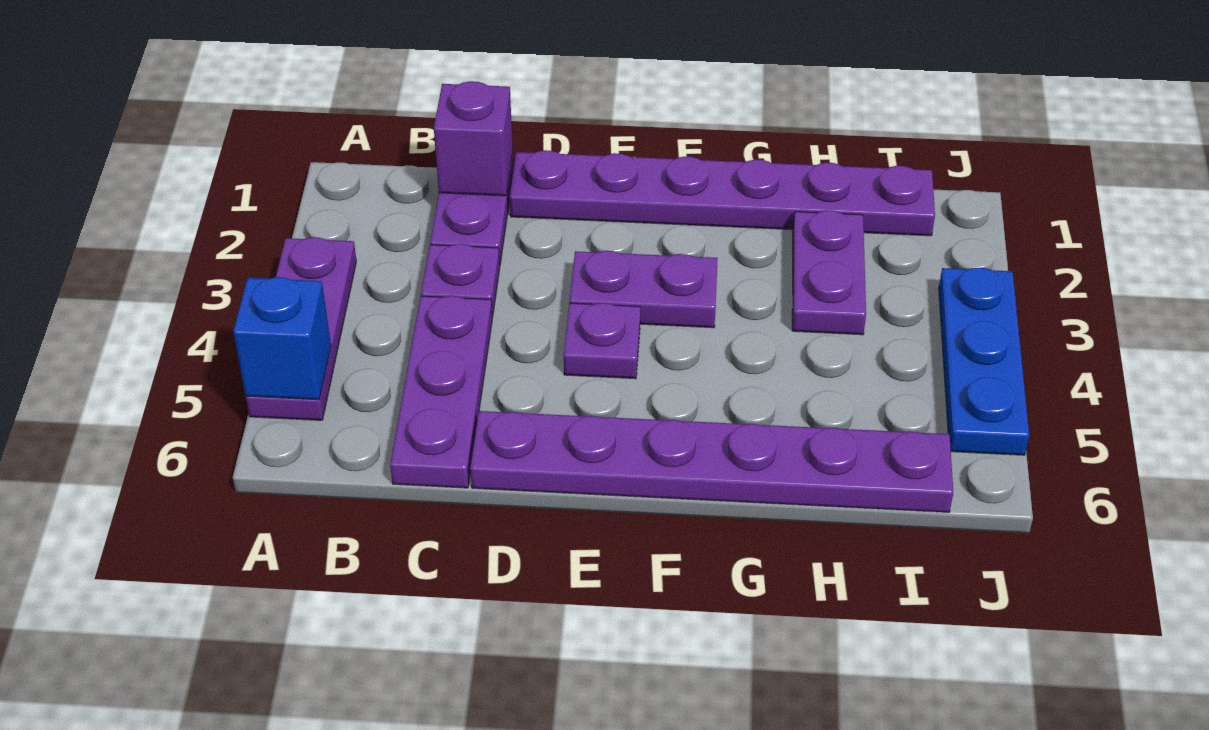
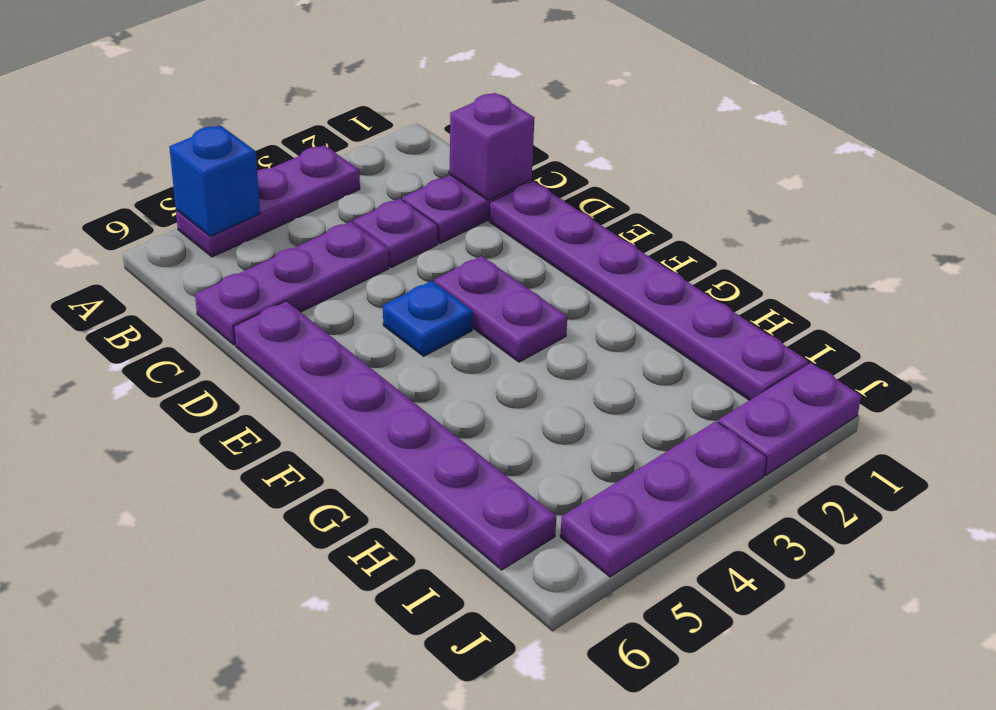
purple 1x1 plate [564,303,640,379] -> blue 1x1 plate [383,281,473,356]
purple 1x2 plate [792,211,866,335] -> purple 1x2 plate moved to [718,363,861,476]
blue 1x3 plate [939,268,1029,455] -> purple 1x3 plate [560,421,767,577]

